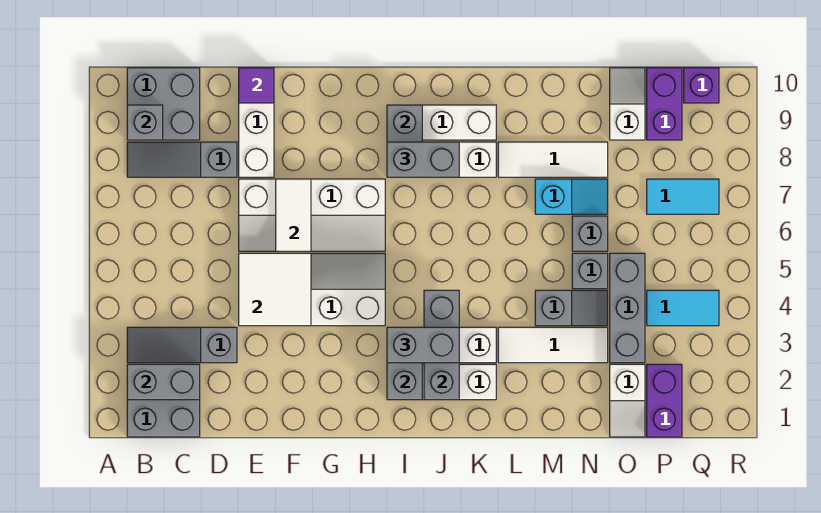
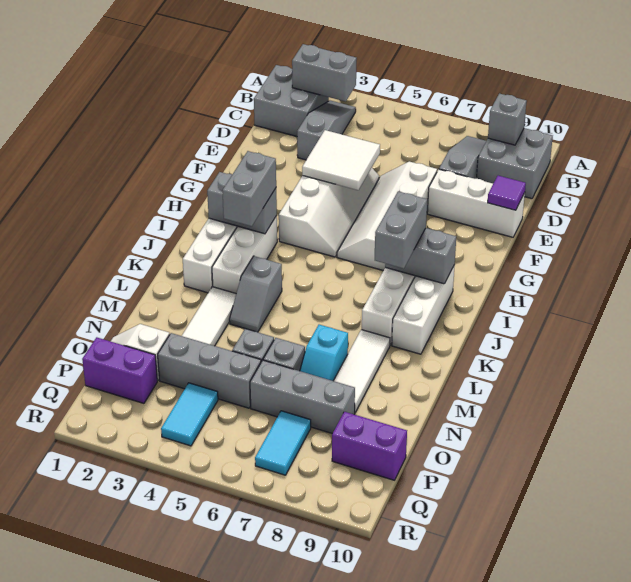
grey 1x2 brick [127,364,200,400] -> grey 1x2 brick turned to [292,44,357,101]
white 1x2 tile [276,179,311,251] -> none
grey 1x3 brick [424,290,459,400] -> grey 1x3 brick moved to [250,360,355,434]
grey 1x2 slope [535,290,608,326] -> grey 1x2 slope moved to [229,256,282,332]
white 1x2 slope [610,68,645,140] -> none
purple 1x1 brick [684,68,719,103] -> none

